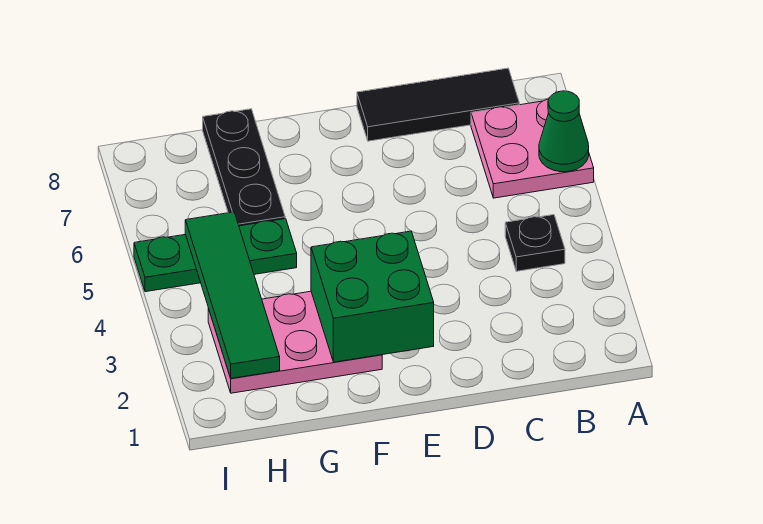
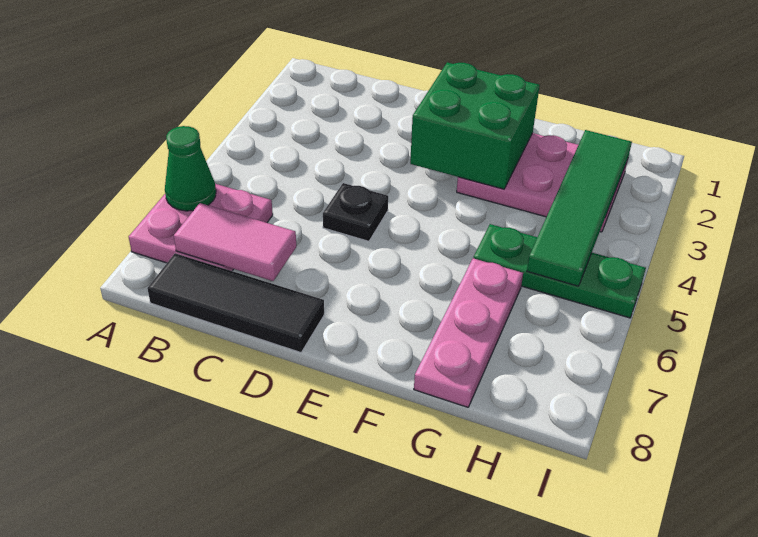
black 1x1 plate [505,215,565,271] -> black 1x1 plate moved to [323,183,388,241]
none -> pink 1x2 tile [174,203,296,281]
black 1x3 plate [203,109,285,226] -> pink 1x3 plate [414,258,523,407]

